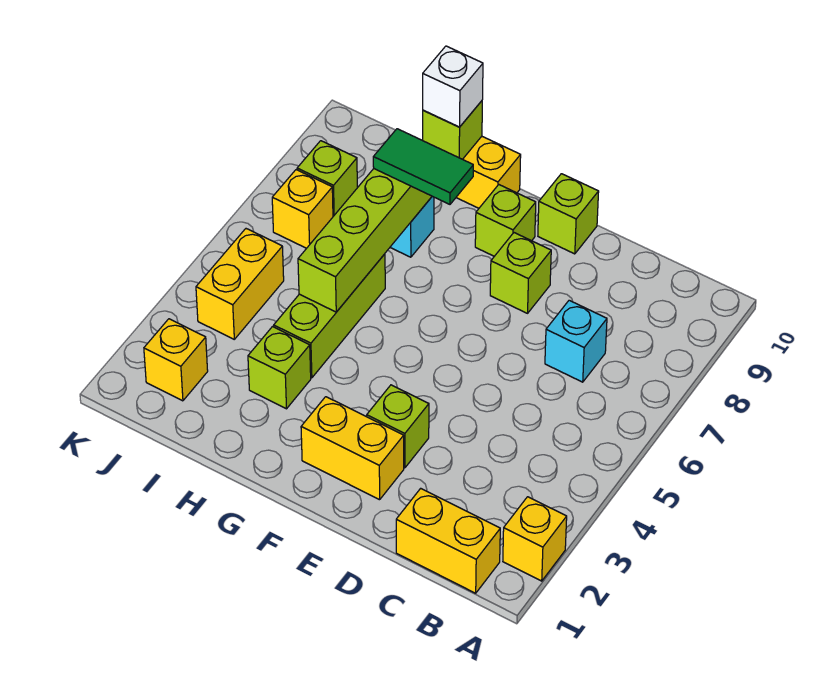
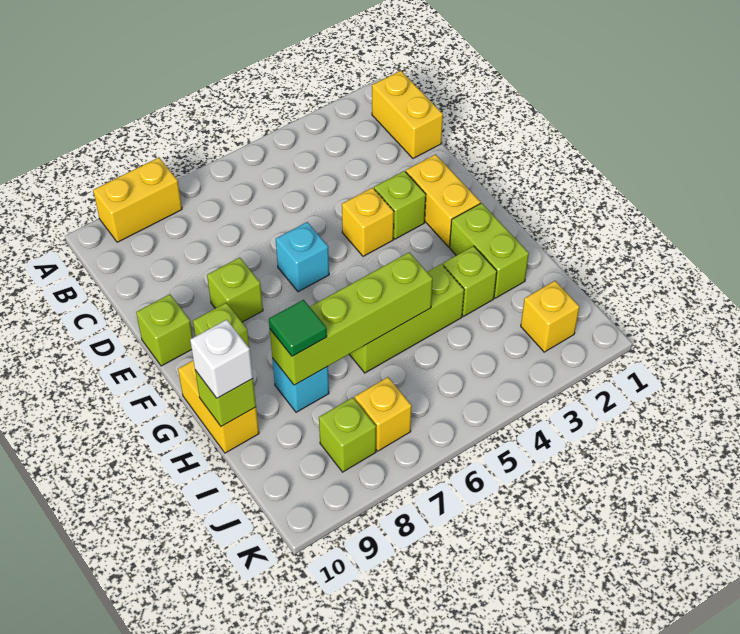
yellow 1x1 brick [503,497,567,581] -> yellow 1x1 brick moved to [342,188,394,256]
cyan 1x1 brick [545,300,607,382] -> cyan 1x1 brick moved to [276,222,329,292]
none -> lime 1x2 brick [450,203,529,298]
green 1x2 tile [373,129,473,204] -> green 1x1 tile [269,300,327,356]
yellow 1x2 brick [196,229,284,339] -> yellow 1x2 brick moved to [93,158,182,242]

